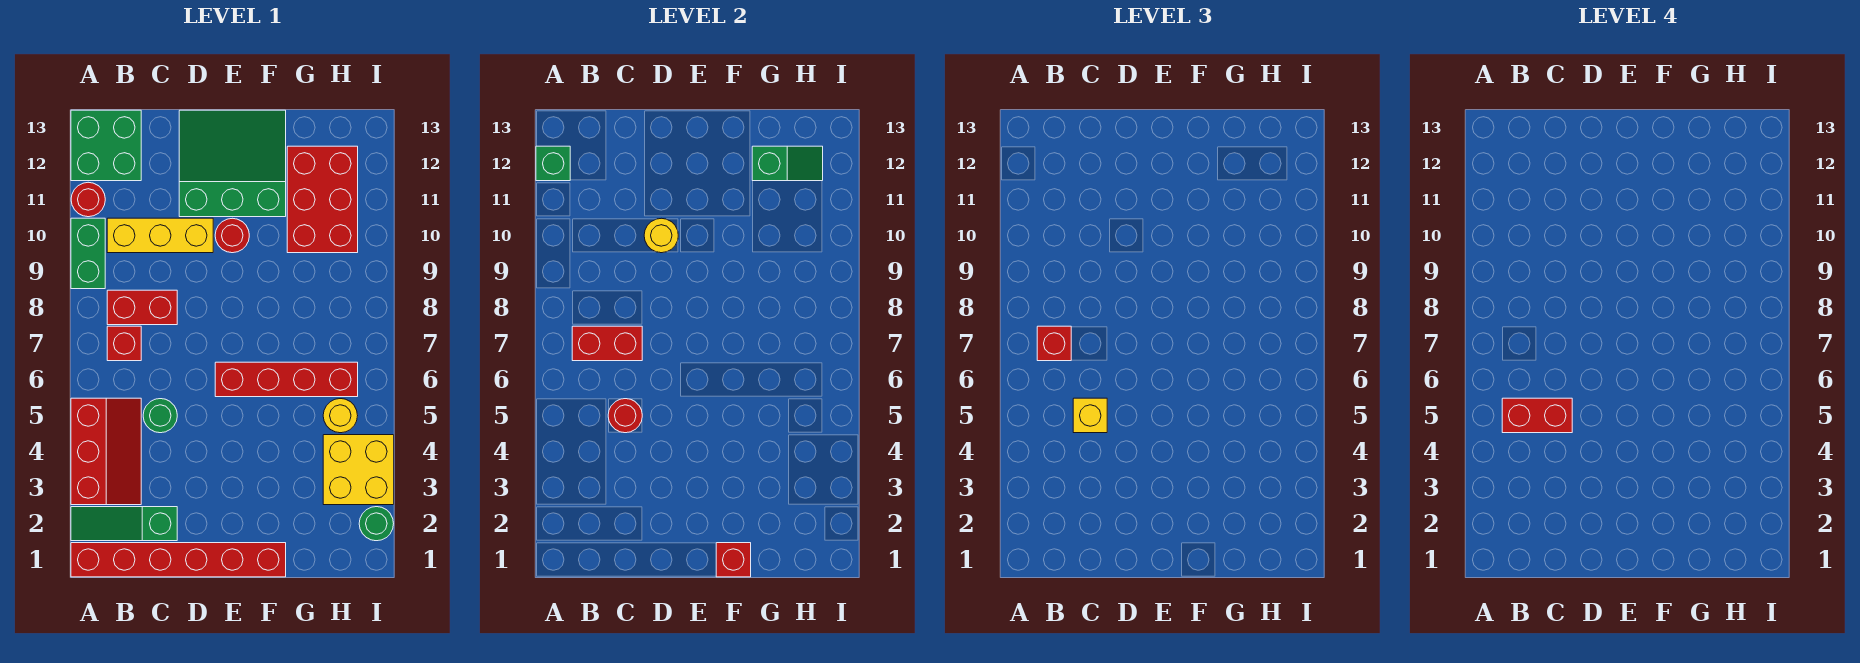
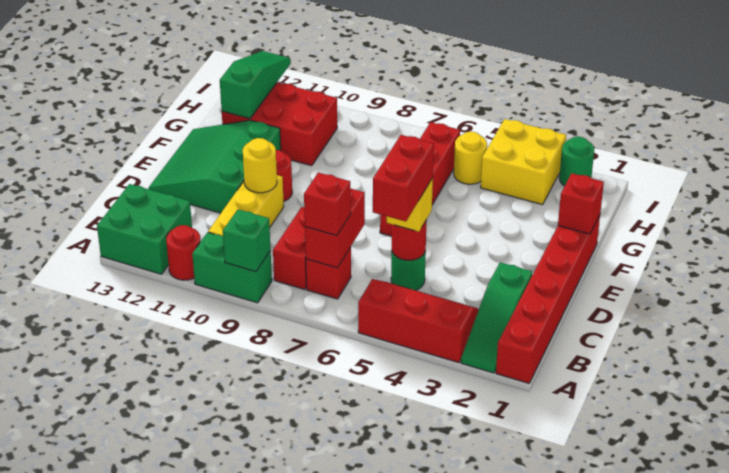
green 1x1 brick [536,146,570,181] -> green 1x1 brick moved to [223,209,271,272]
green 1x2 slope [752,146,823,181] -> green 1x3 slope [220,51,291,119]

